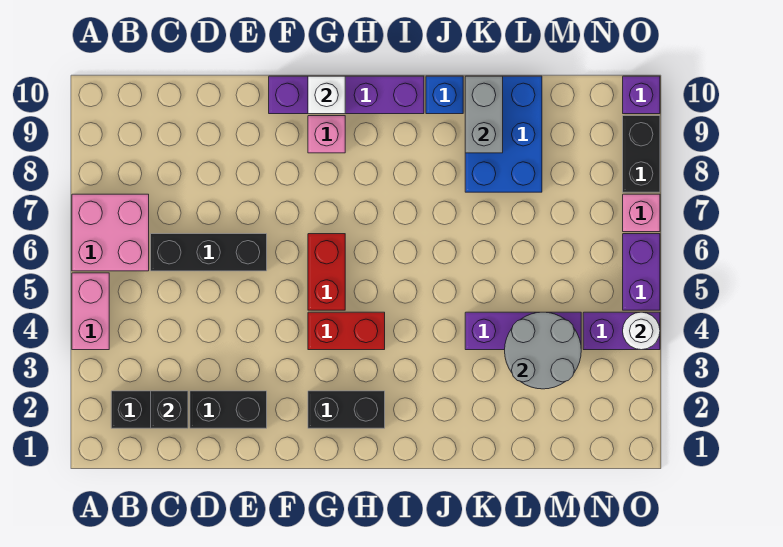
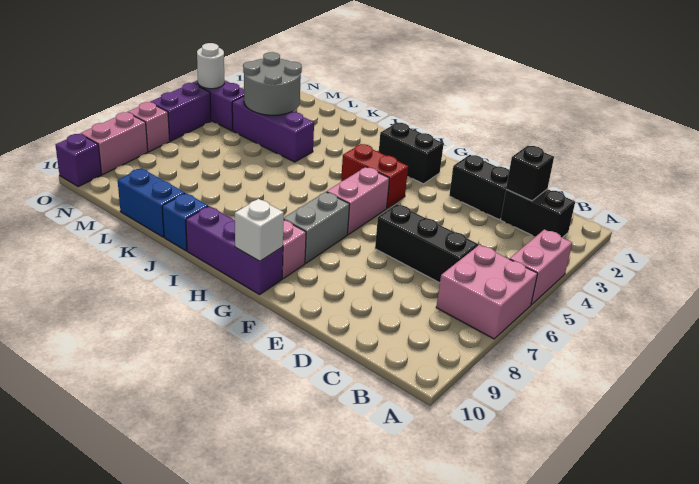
purple 1x4 brick [269,76,424,114] -> purple 1x3 brick [186,206,283,295]
red 1x2 brick [308,234,345,310] -> pink 1x2 brick [327,167,389,235]
blue 2x3 brick [465,76,542,192] -> blue 1x2 brick [118,168,185,237]
grey 1x2 brick [465,76,503,153] -> grey 1x2 brick moved to [284,192,350,263]
black 1x2 brick [623,116,660,192] -> pink 1x2 brick [80,112,148,174]

